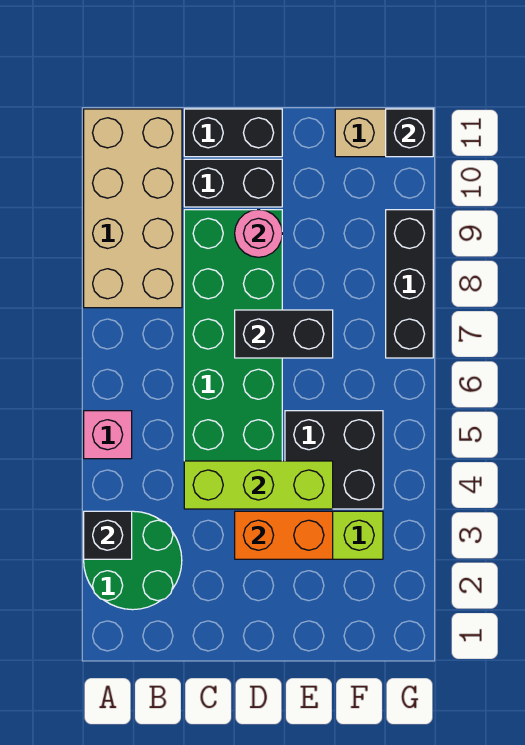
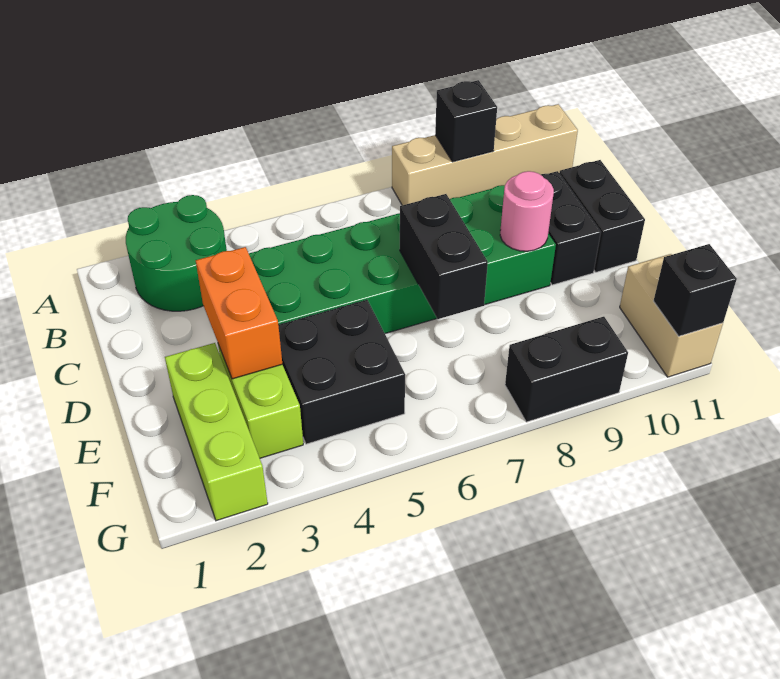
black 1x1 brick [84,511,132,559] -> black 1x1 brick moved to [435,80,497,162]
pink 1x1 brick [84,411,132,459] -> none
tan 2x4 brick [84,109,182,308] -> tan 1x4 brick [392,104,578,205]
lime 1x3 brick [184,461,333,509] -> lime 1x3 brick moved to [165,343,268,521]
black 1x3 brick [386,210,433,358] -> black 1x2 brick [505,317,628,422]

